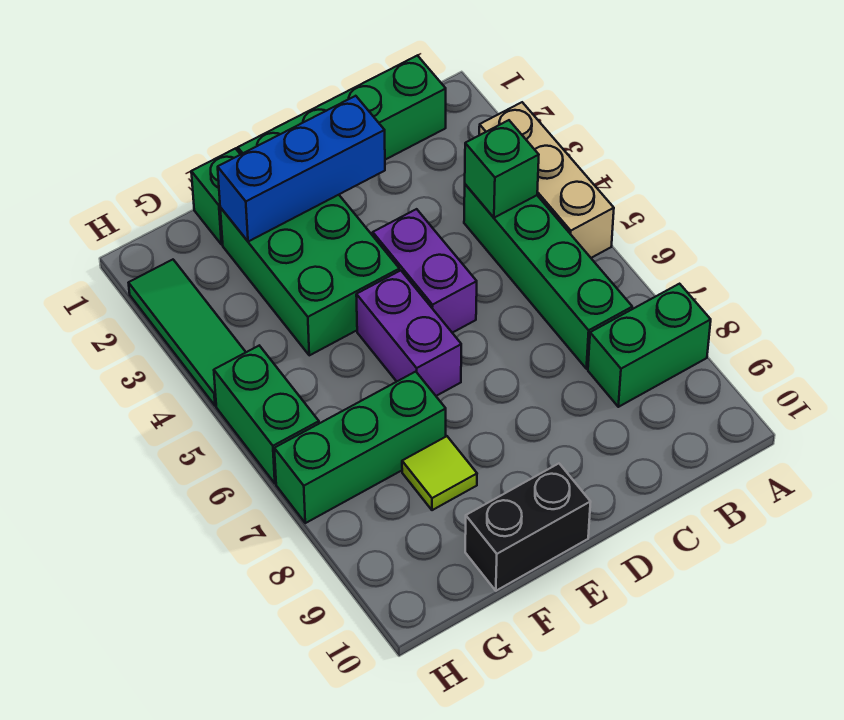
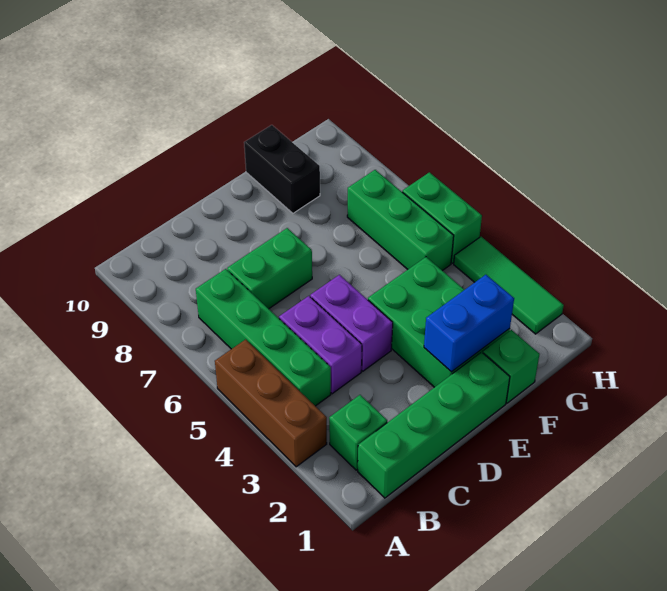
tan 1x3 brick [479,102,614,258] -> brown 1x3 brick [215,339,327,467]
green 1x2 brick [588,284,711,407] -> green 1x2 brick moved to [227,228,312,309]
green 1x1 brick [465,120,539,218] -> green 1x1 brick moved to [329,395,387,470]
blue 1x3 brick [218,96,385,242] -> blue 1x2 brick [424,275,514,372]
purple 1x2 brick [356,271,461,396] -> purple 1x2 brick moved to [279,296,362,394]
black 1x2 brick [465,464,590,591] -> black 1x2 brick turned to [244,125,320,213]
green 1x3 brick [274,372,446,523] -> green 1x3 brick turned to [347,170,454,271]
lime 1x1 tile [402,436,477,510] -> none

